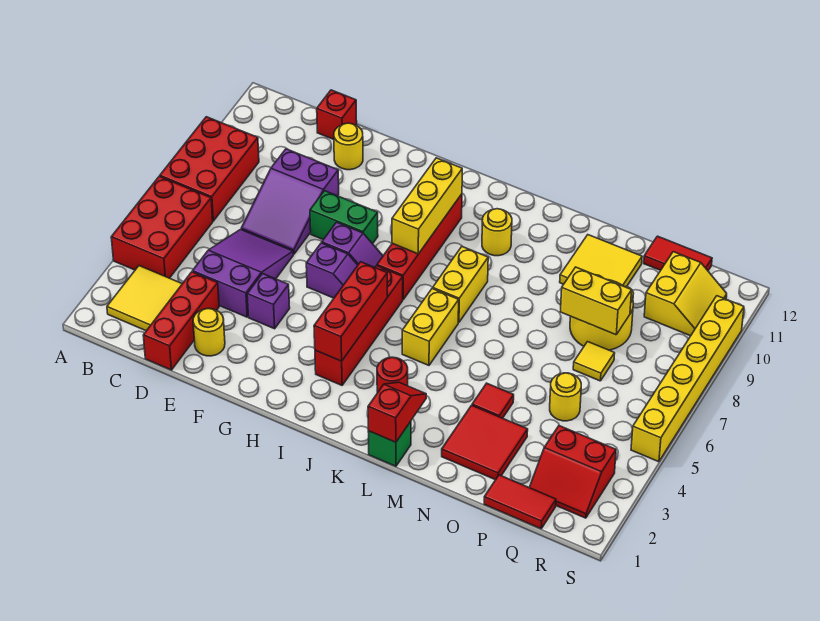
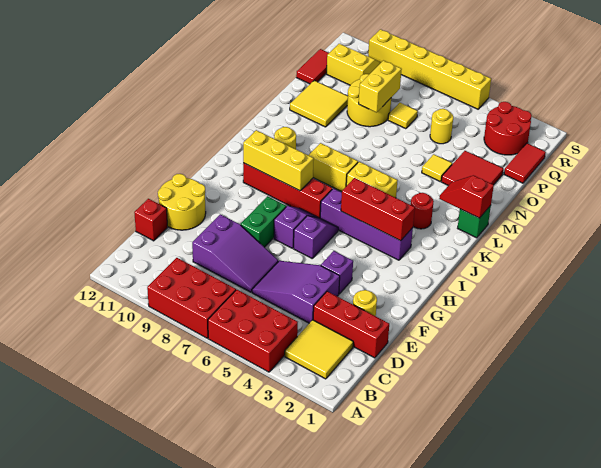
yellow 1x1 round brick [334,123,363,170] -> yellow 2x2 round brick [158,174,206,230]
red 1x4 brick [315,266,403,385] -> purple 1x4 brick [320,189,413,260]
red 1x1 tile [472,383,514,418] -> yellow 1x1 tile [422,154,452,181]
red 2x2 slope [529,426,616,518] -> red 2x2 round brick [484,102,532,155]

